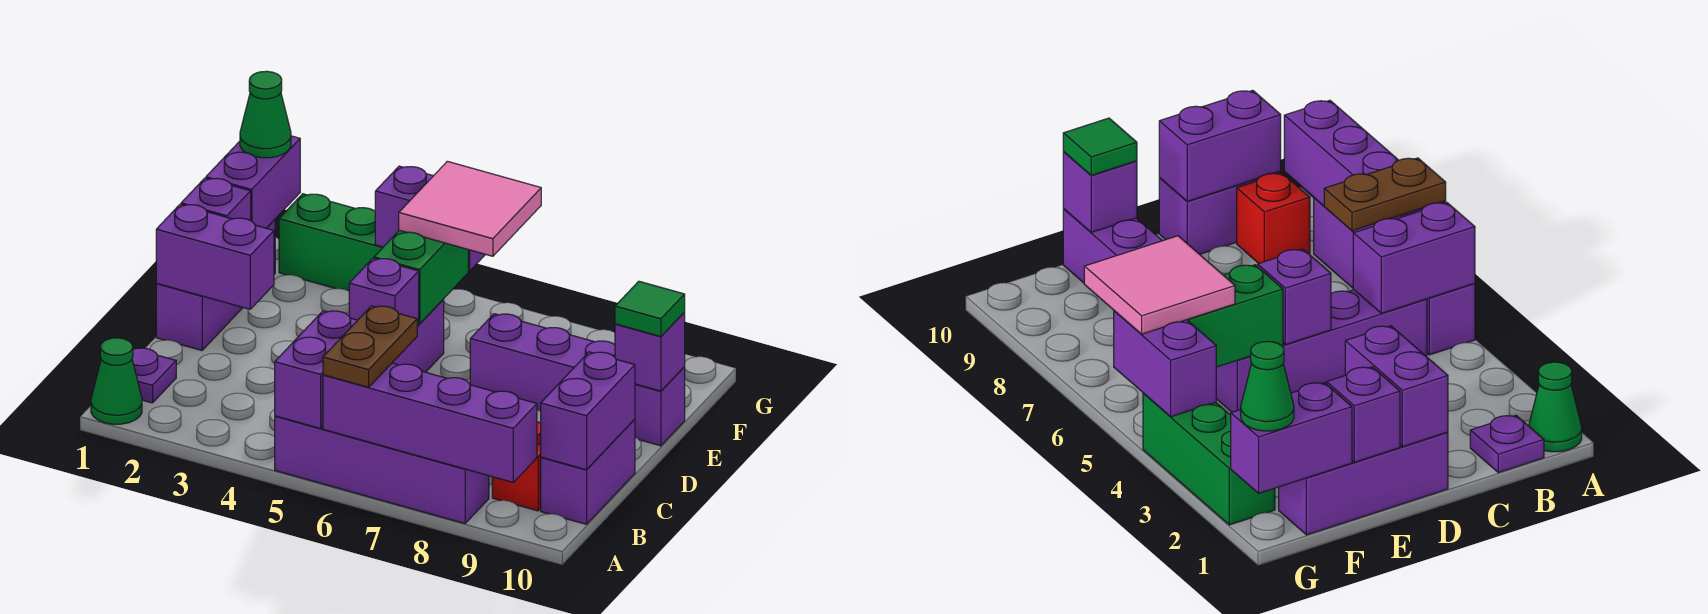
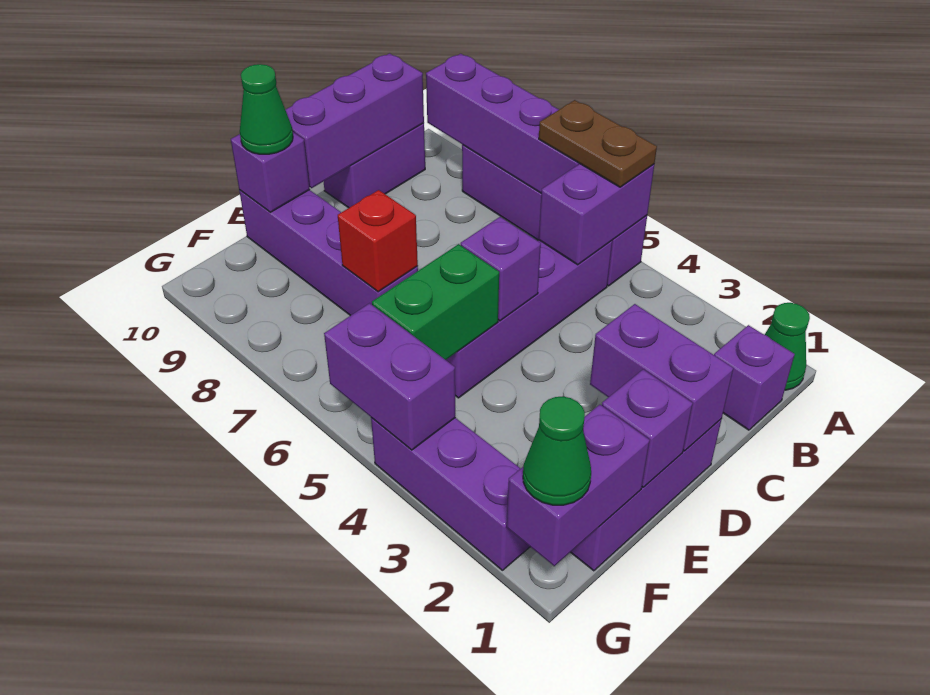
brown 1x2 plate [323,306,417,387] -> brown 1x2 plate turned to [539,100,657,187]
purple 1x1 plate [132,348,176,403] -> purple 1x1 brick [714,325,795,430]
red 1x1 brick [492,422,541,511] -> red 1x1 brick moved to [338,190,418,292]
purple 1x2 brick [541,352,635,470] -> purple 1x3 brick [285,53,424,188]
green 1x1 tile [615,281,685,337] -> green 1x1 cone [240,64,293,154]
pink 2x2 tile [399,161,541,256] -> none
green 1x3 brick [279,194,383,291] -> purple 1x3 brick [371,418,530,570]

